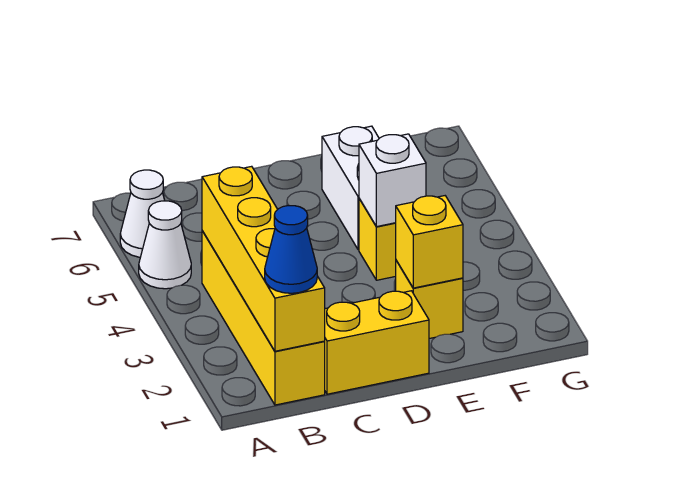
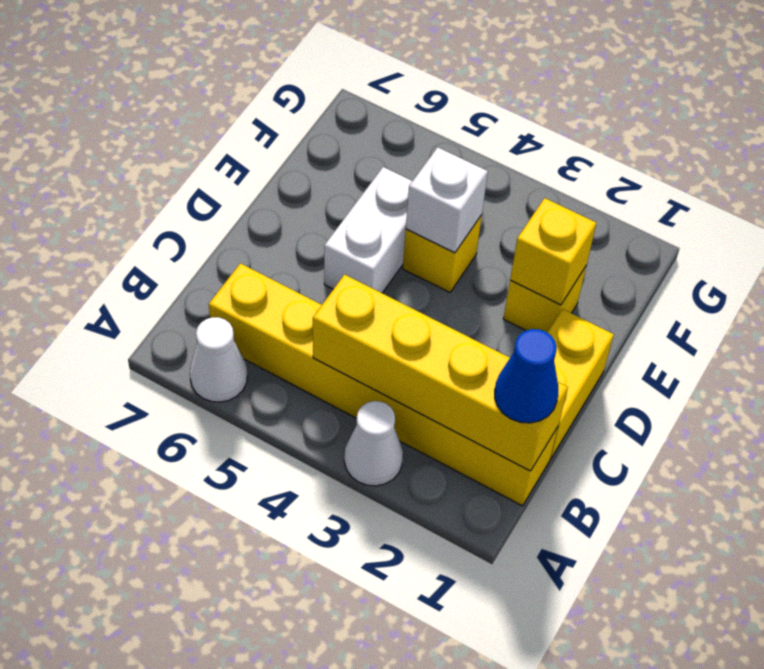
white 1x1 cone [139,201,191,289] -> white 1x1 cone moved to [344,401,403,486]
yellow 1x4 brick [202,231,325,405] -> yellow 1x6 brick [209,263,558,506]
white 1x2 brick [322,126,379,250] -> white 1x2 brick turned to [324,167,412,293]

